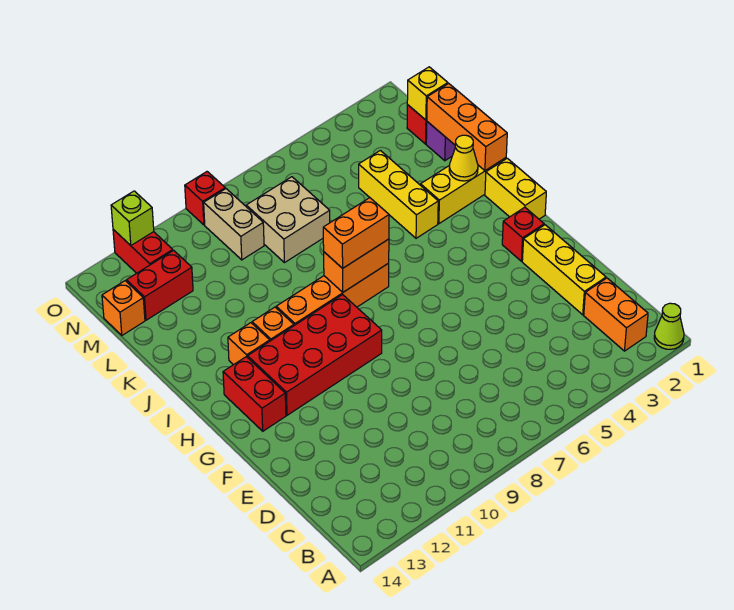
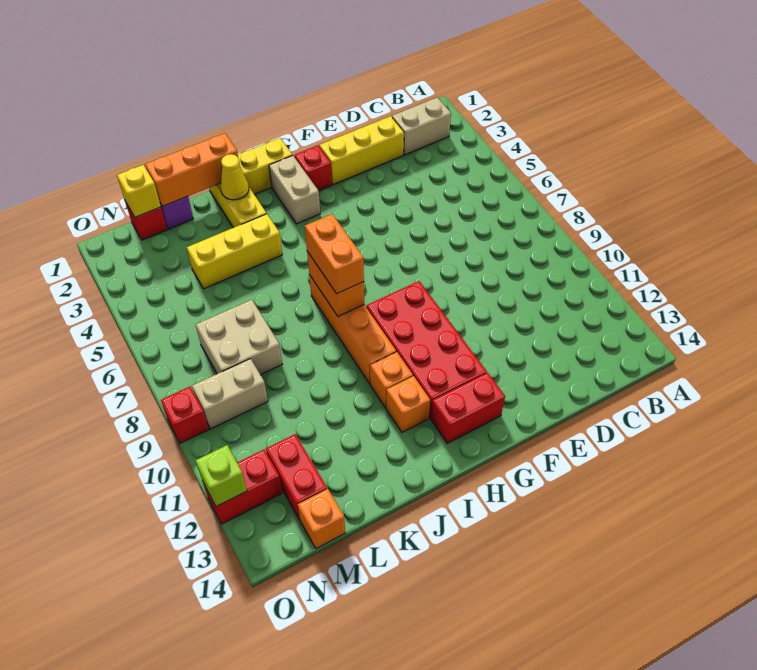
lime 1x1 cone [654,303,684,349] -> none
orange 1x2 brick [584,278,648,351] -> tan 1x2 brick [392,97,451,155]
none -> tan 1x2 brick [269,156,320,224]

